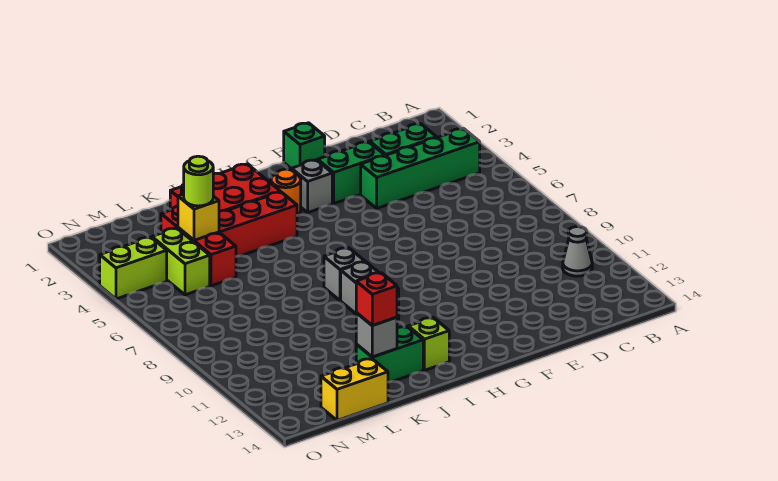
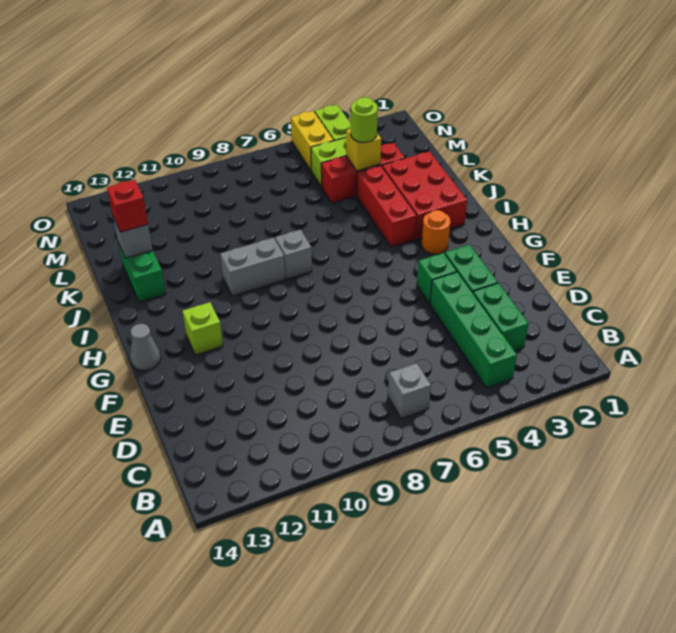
grey 1x1 cone [563,227,592,276] -> grey 1x1 cone moved to [130,324,161,371]
green 1x1 brick [284,123,325,169] -> green 1x1 brick moved to [417,253,457,303]
grey 1x1 brick [292,160,332,212] -> grey 1x1 brick moved to [388,363,431,419]
lime 1x1 brick [408,318,449,370] -> lime 1x1 brick moved to [183,302,223,355]
yellow 1x2 brick [321,359,388,420] -> yellow 1x2 brick moved to [291,111,334,170]

